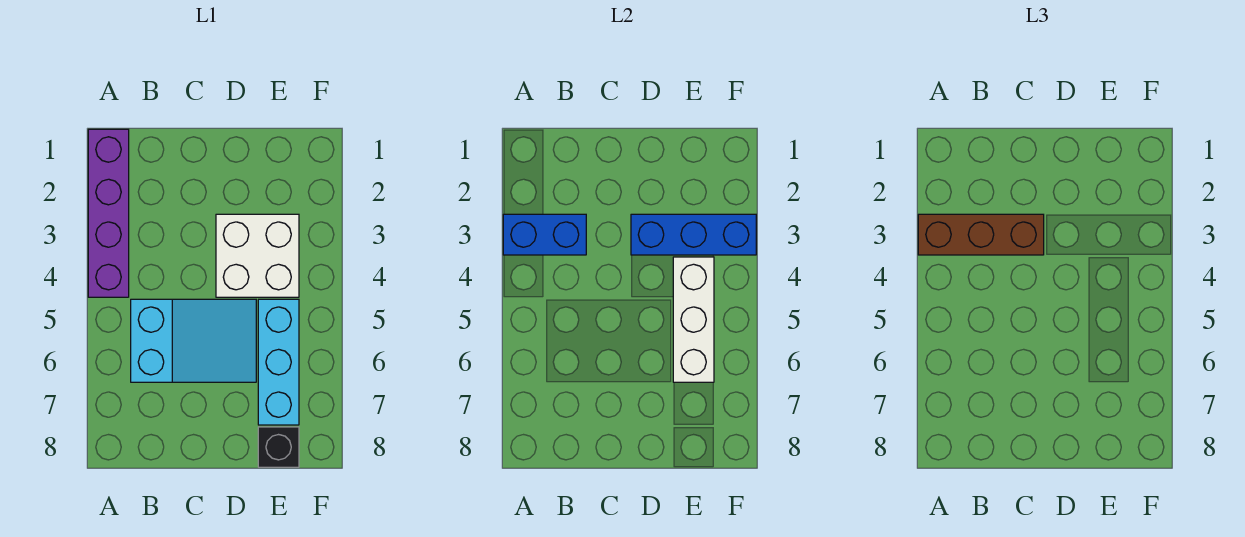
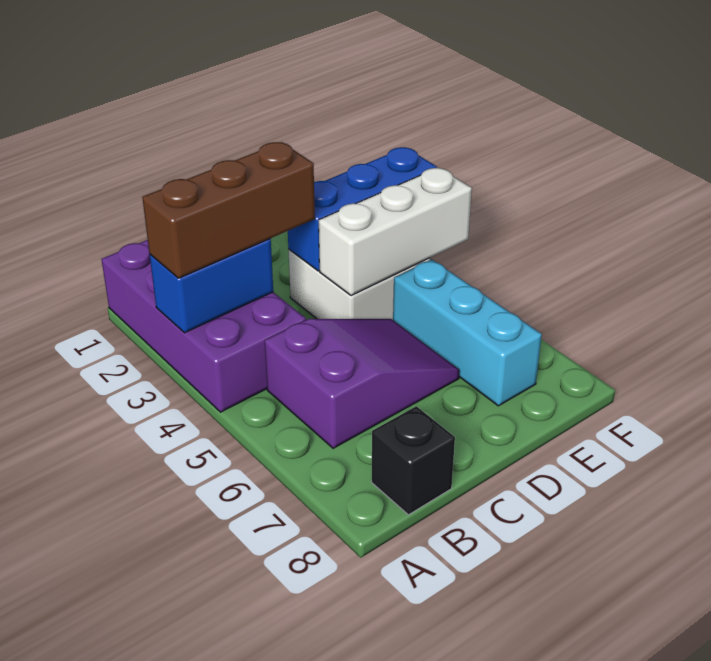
purple 1x4 brick [88,129,129,297] -> purple 2x4 brick [101,240,306,412]
cyan 2x3 slope [131,299,256,382] -> purple 2x3 slope [265,319,459,448]
white 1x3 brick [673,257,714,382] -> white 1x3 brick turned to [319,168,472,296]
black 1x1 brick [258,427,299,467] -> black 1x1 brick moved to [371,406,455,515]

